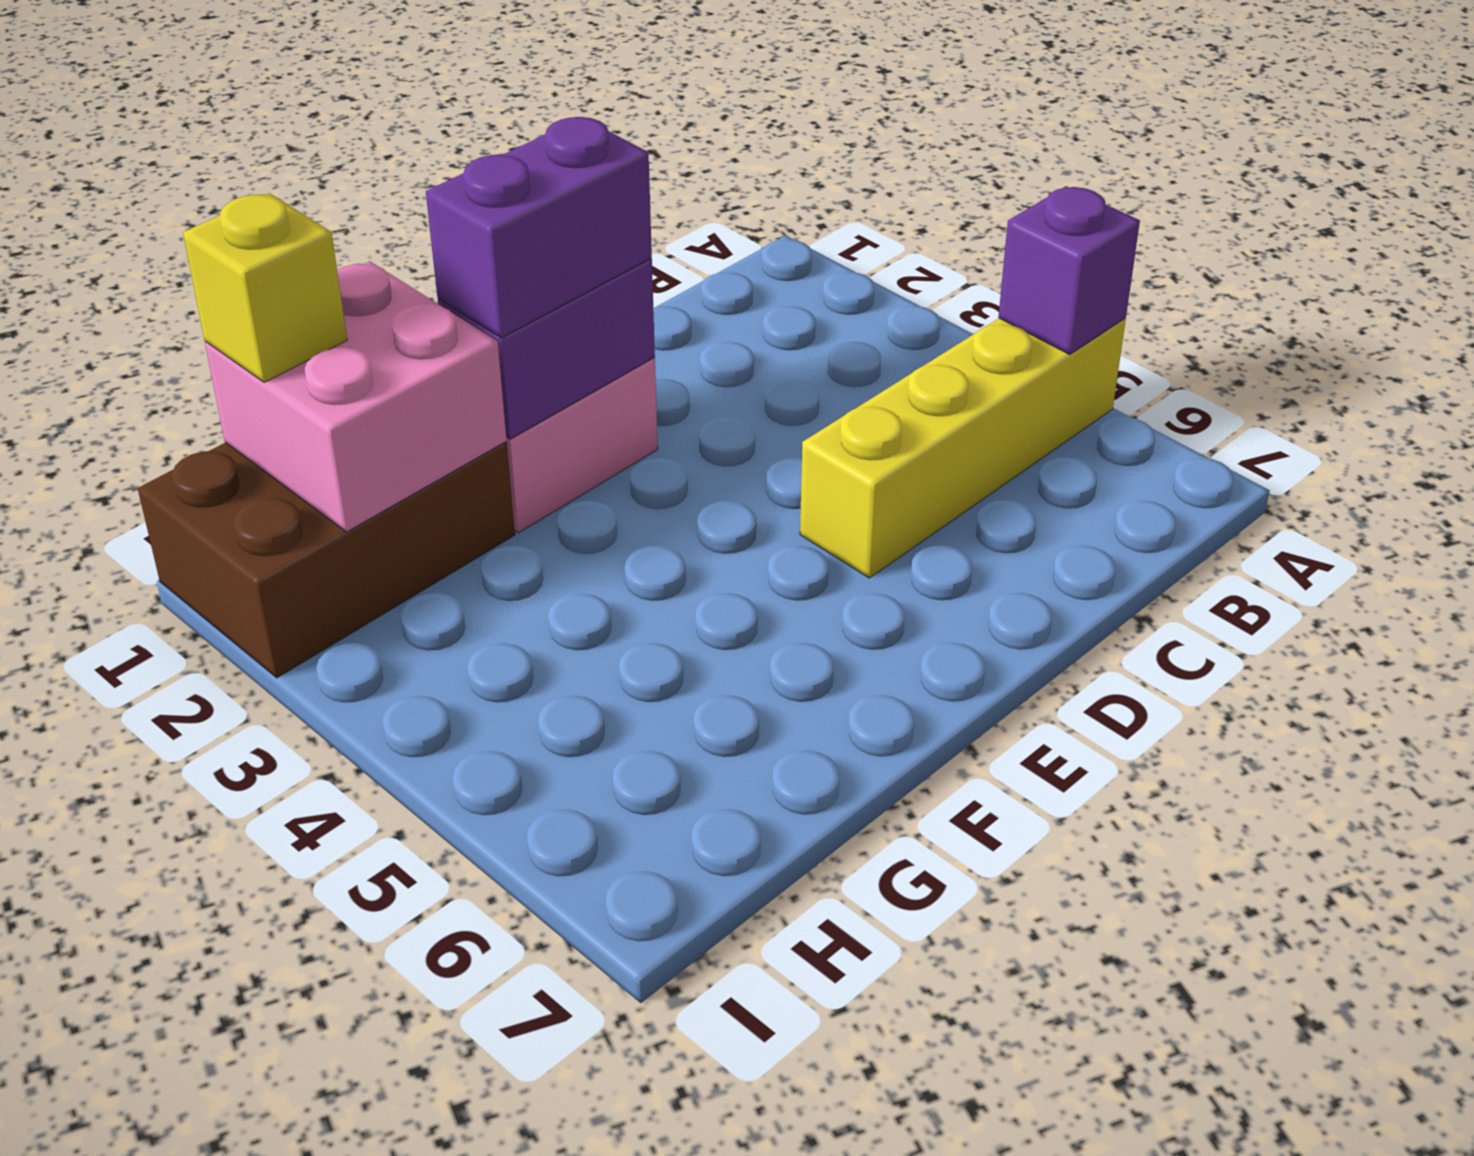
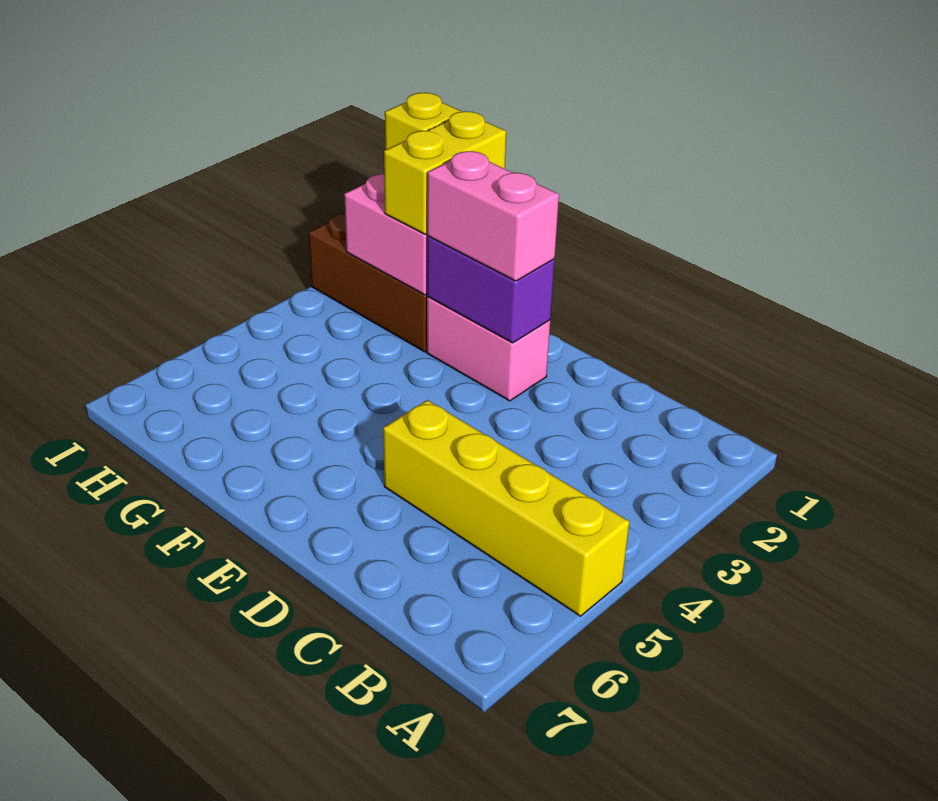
purple 1x1 brick [998,186,1140,355] -> none
purple 1x2 brick [426,117,652,338] -> pink 1x2 brick [427,151,559,281]
none -> yellow 1x2 brick [384,111,506,234]

